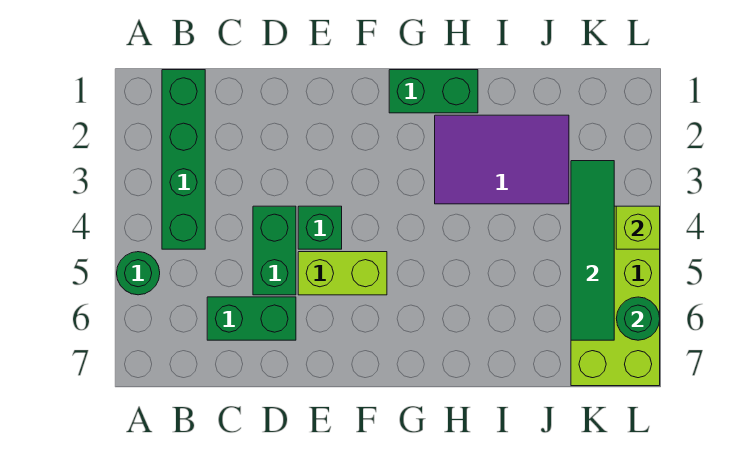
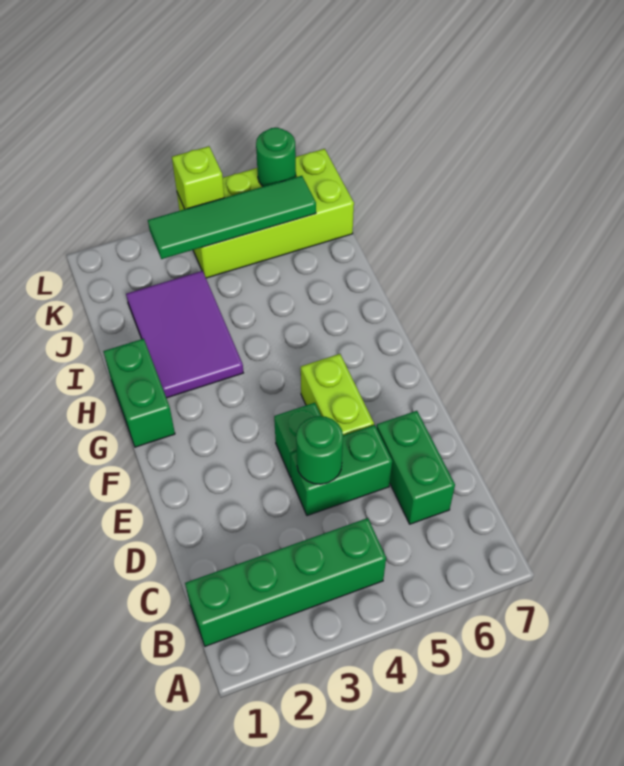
green 1x1 round brick [117,252,160,295] -> green 1x1 round brick moved to [296,416,343,484]

